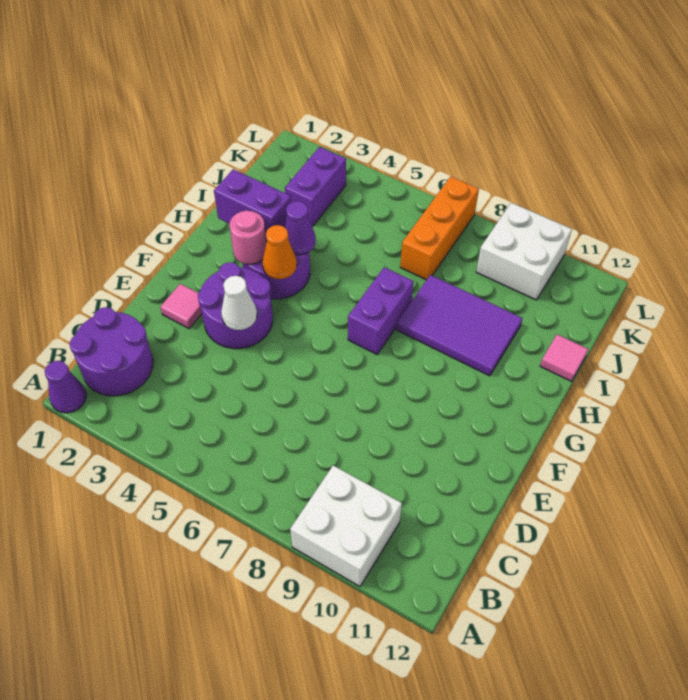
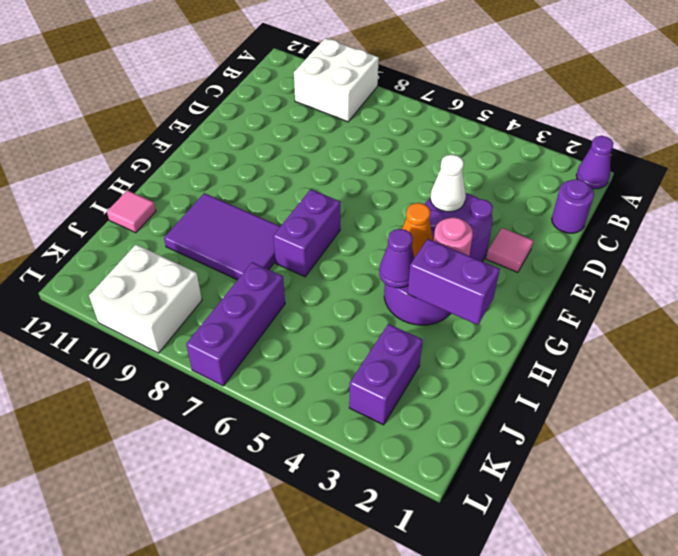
purple 2x2 round brick [70,307,153,396] -> purple 1x1 round brick [552,179,594,233]
orange 1x3 brick [400,176,479,280] -> purple 1x3 brick [186,262,285,386]

